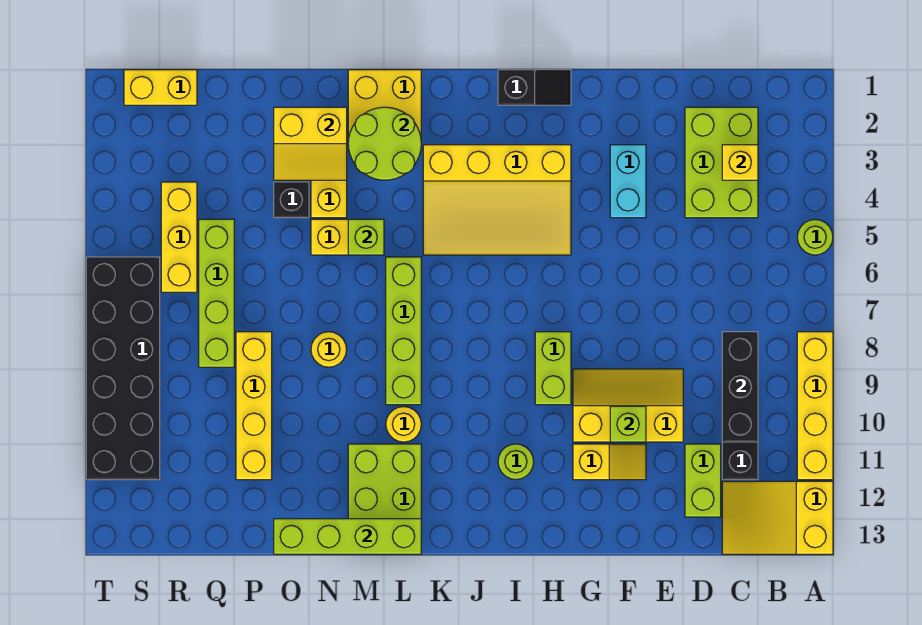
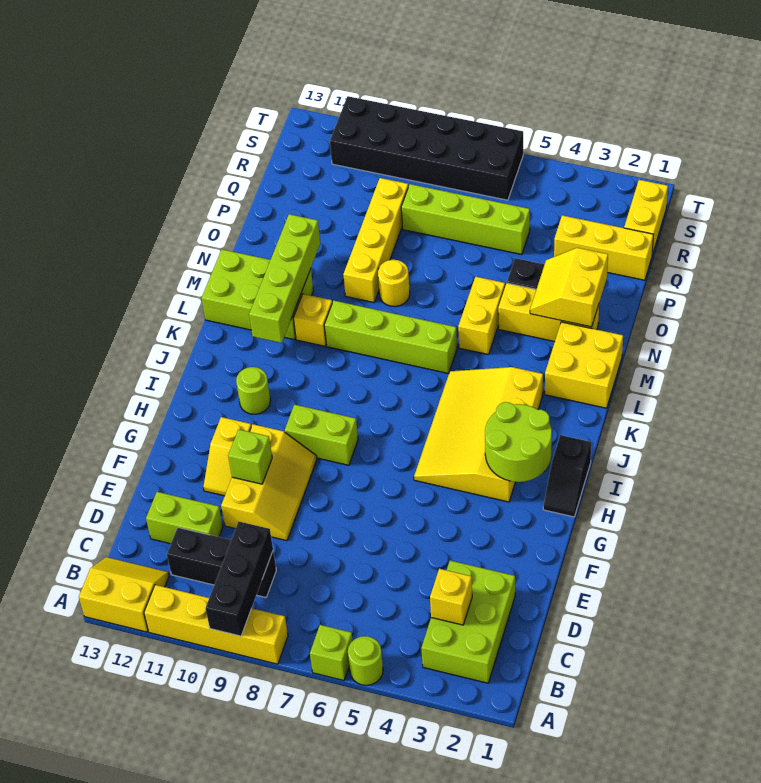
yellow 2x3 slope [722,481,833,554] -> yellow 2x2 slope [79,557,169,632]
lime 2x3 brick [685,107,758,218] -> lime 2x3 brick turned to [421,561,515,683]
black 1x3 brick [722,332,758,442] -> black 1x3 brick turned to [206,522,273,636]
cyan 1x2 brick [610,145,646,218] -> none
lime 2x2 round brick [348,107,421,180] -> lime 2x2 round brick moved to [485,402,552,482]
yellow 1x1 round brick [386,407,421,442] -> yellow 1x1 brick [293,294,332,346]
lime 1x4 brick [274,519,421,554] -> lime 1x4 brick moved to [249,214,320,343]
lime 1x1 brick [348,219,384,255] -> lime 1x1 brick moved to [310,625,353,680]
yellow 1x4 brick [236,332,272,480] -> yellow 1x4 brick turned to [343,178,408,303]
yellow 1x3 brick [161,182,197,292] -> yellow 1x3 brick moved to [554,215,654,280]

